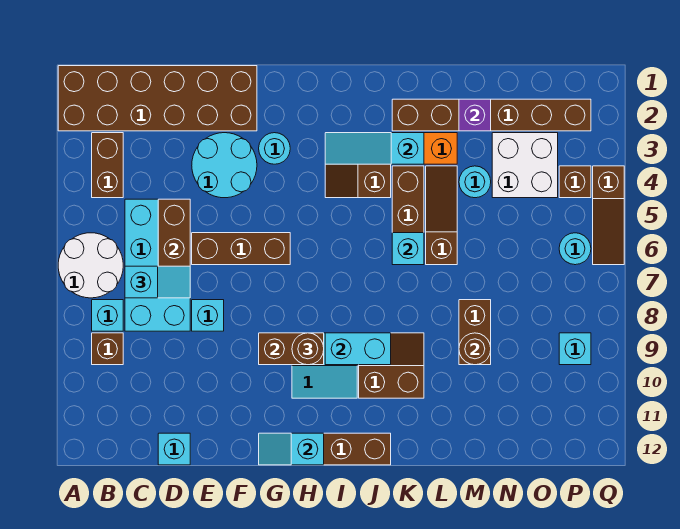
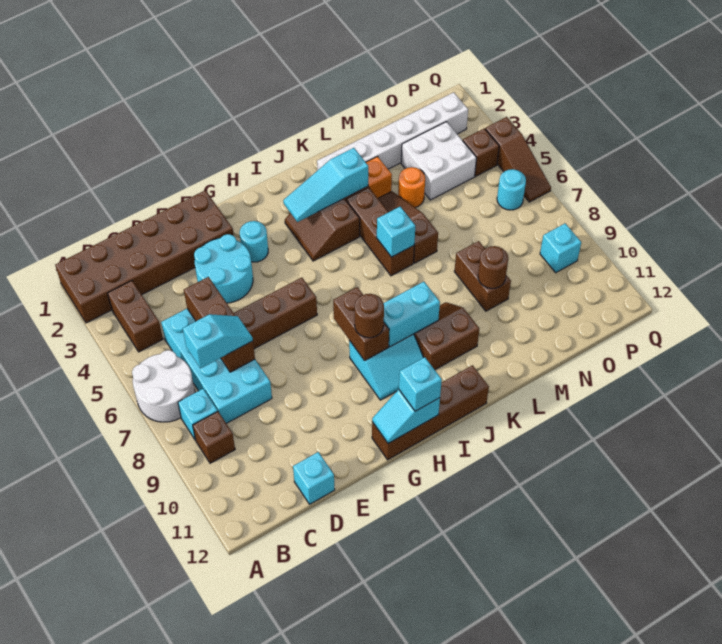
cyan 1x1 brick [192,300,224,331] -> cyan 1x1 brick moved to [399,357,442,411]
brown 1x2 brick [259,333,324,365] -> brown 1x2 brick turned to [333,287,389,361]
brown 1x6 brick [392,99,591,131] -> white 1x6 brick [317,92,468,171]
purple 1x1 brick [459,99,491,131] -> none
cyan 1x1 round brick [459,166,491,198] -> orange 1x1 round brick [398,167,425,207]

